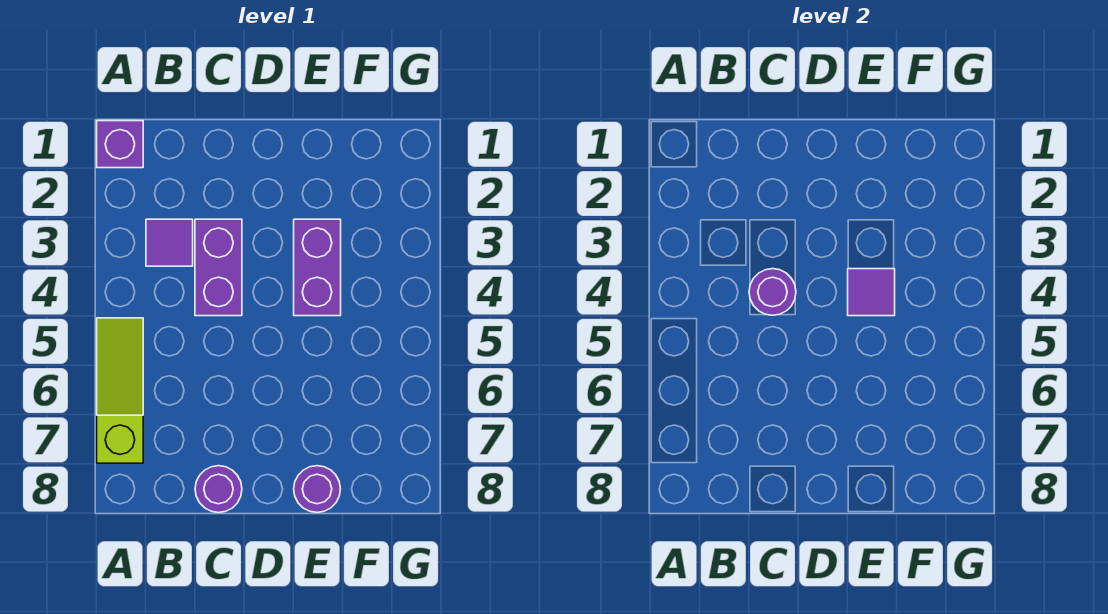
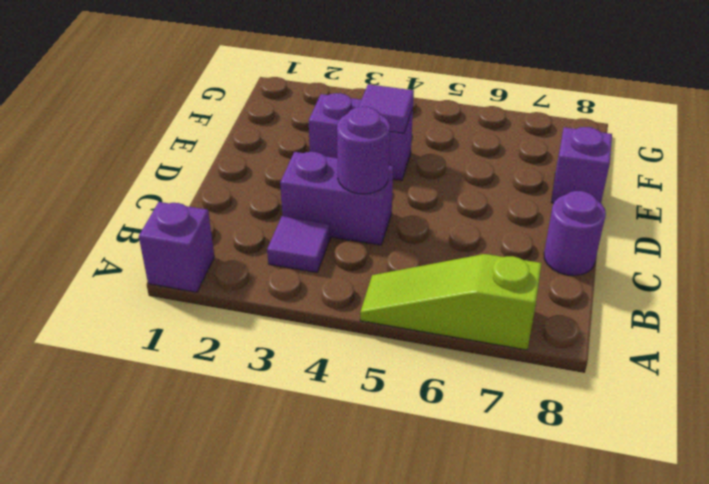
purple 1x1 round brick [294,466,340,512] -> purple 1x1 brick [551,127,612,203]

